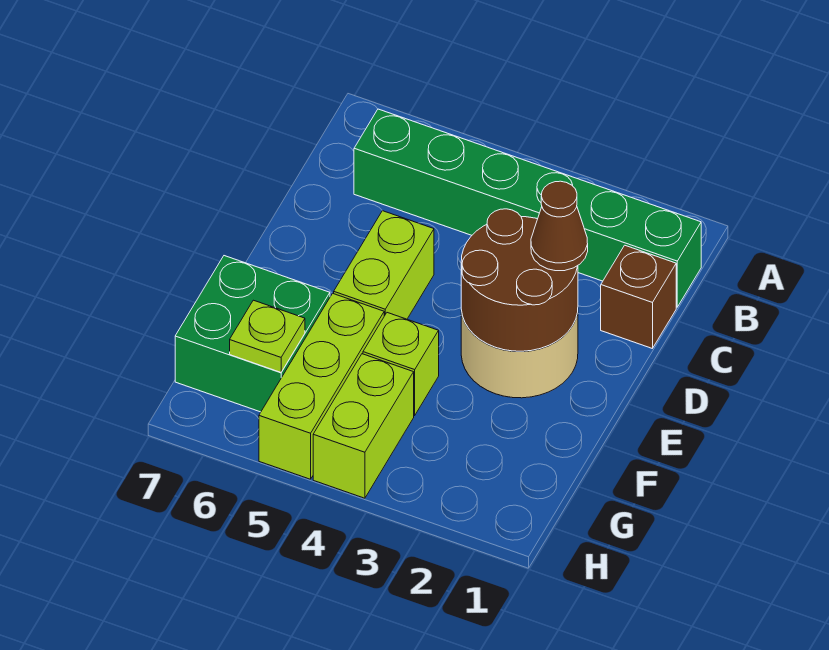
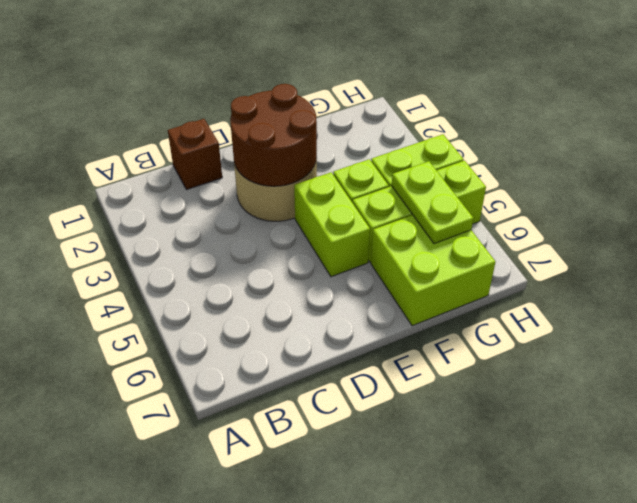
green 1x6 brick [354,109,701,307] -> none
brown 1x1 cone [531,181,588,271] -> none
lime 1x2 brick [334,211,434,319] -> lime 1x2 brick turned to [294,172,370,277]
green 2x2 brick [175,256,330,412] -> lime 2x2 brick [371,215,495,326]
lime 1x1 plate [230,300,305,372] -> lime 1x2 plate [392,161,473,244]

